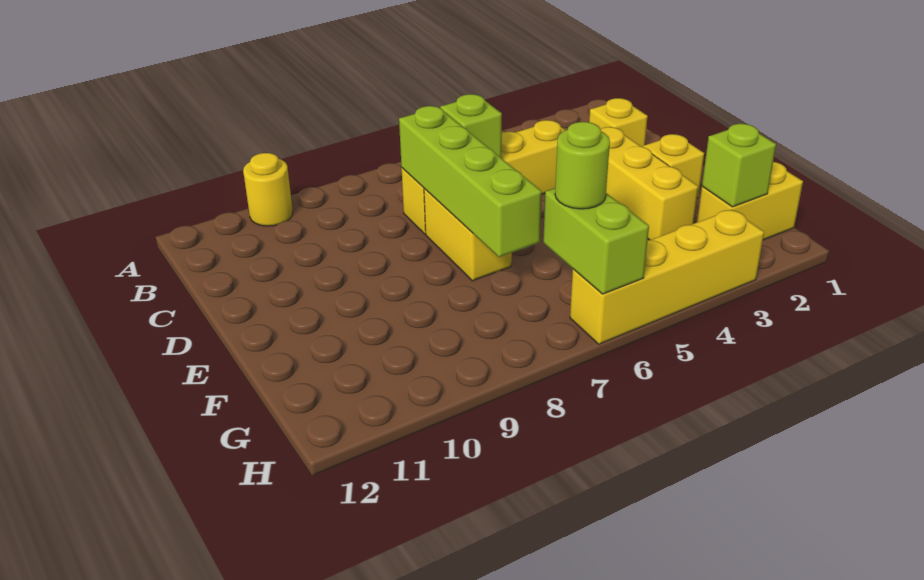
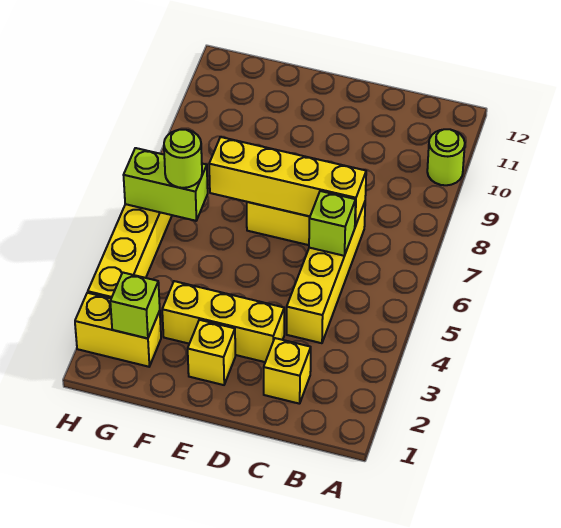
yellow 1x1 round brick [243,153,293,226] -> lime 1x1 round brick [427,129,465,185]
lime 1x4 brick [399,106,542,257] -> yellow 1x4 brick [209,137,366,226]
yellow 1x2 brick [697,162,803,240] -> yellow 1x2 brick turned to [75,293,161,367]

